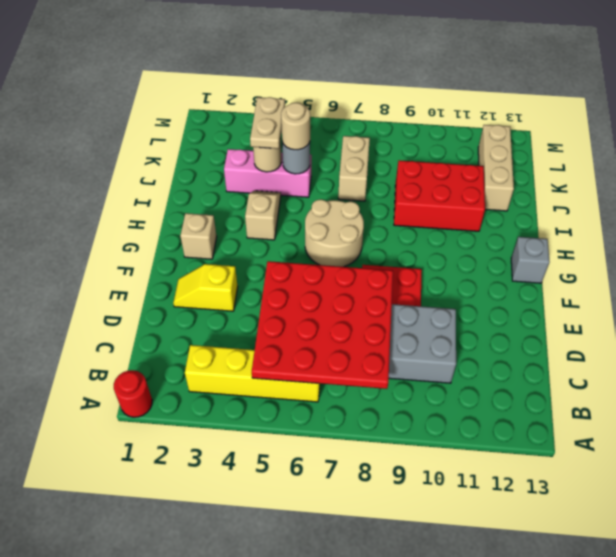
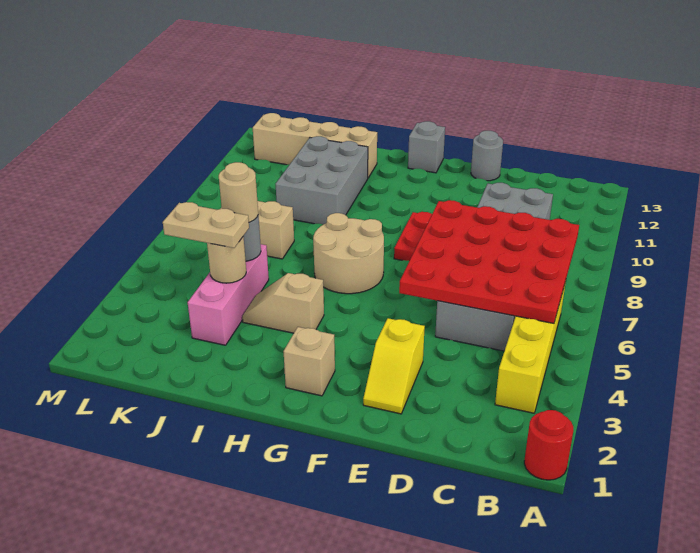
none -> grey 1x1 round brick [471,131,503,181]
red 2x3 brick [394,160,485,231] -> grey 2x3 brick [276,136,368,225]
tan 1x3 brick [478,125,514,211] -> tan 1x4 brick [253,113,377,178]

